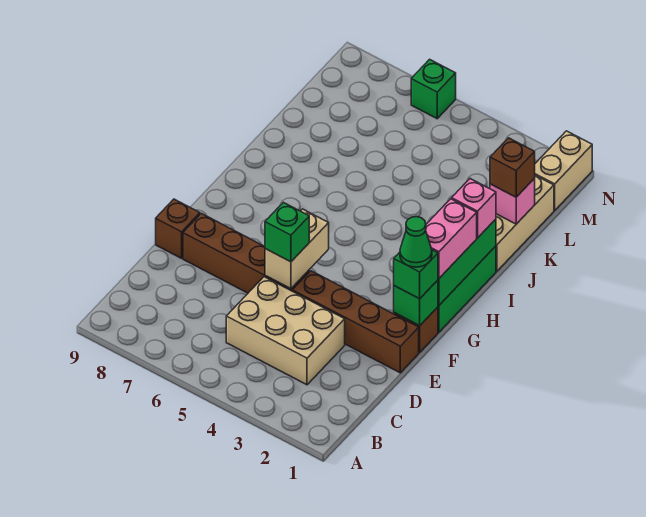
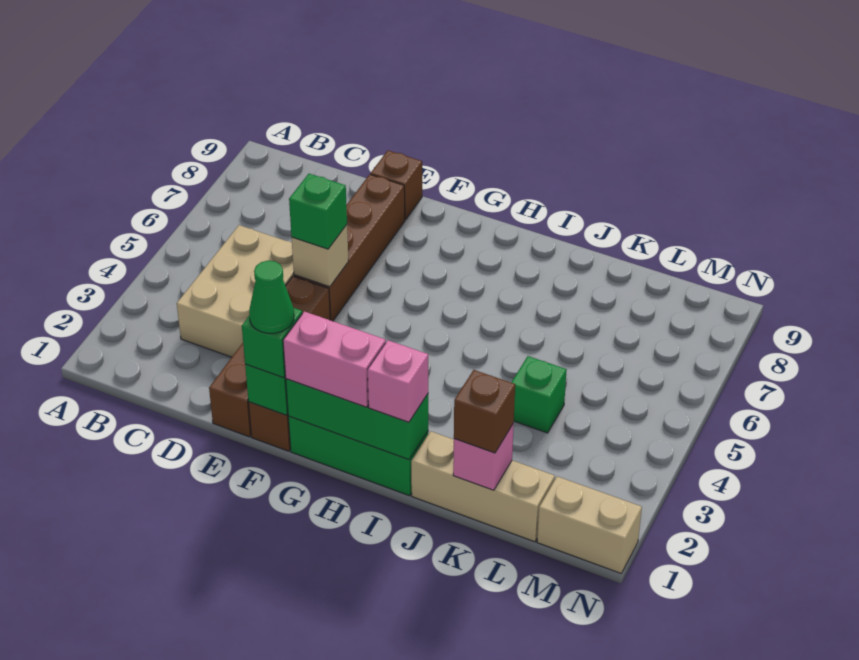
tan 1x2 brick [265,209,329,289] -> tan 1x1 brick [292,225,349,287]
green 1x1 brick [411,59,456,119] -> green 1x1 brick moved to [511,356,567,433]

